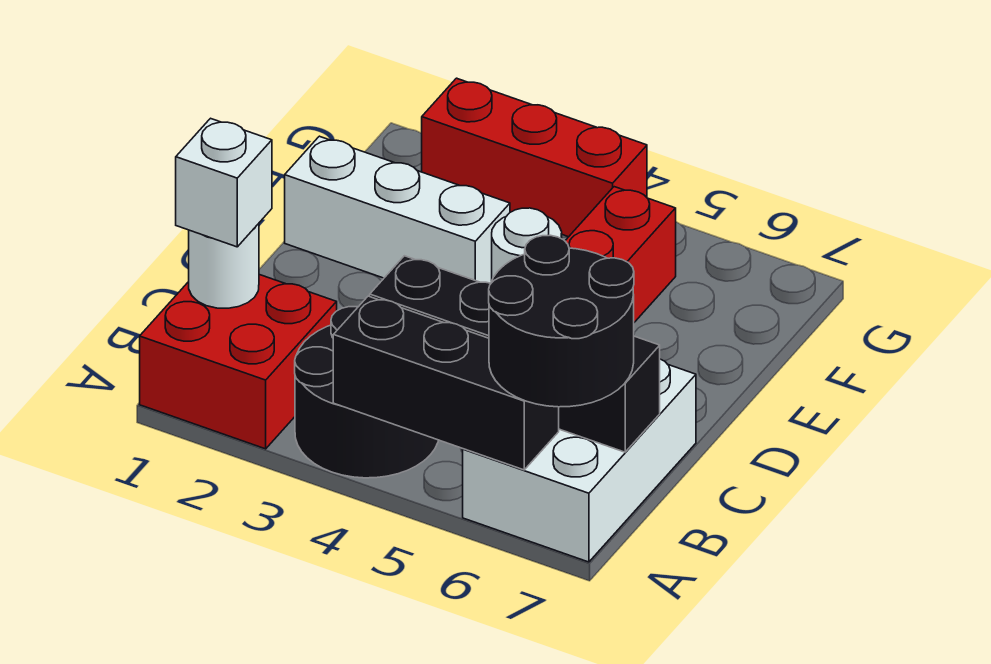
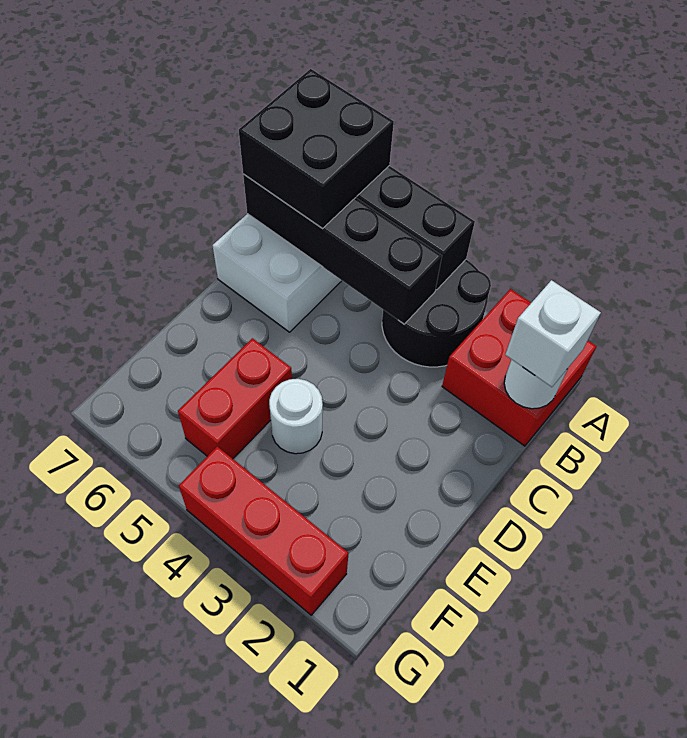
black 2x2 round brick [489,235,634,407] -> black 2x2 brick [239,69,394,229]
white 1x3 brick [285,136,510,283] -> none

